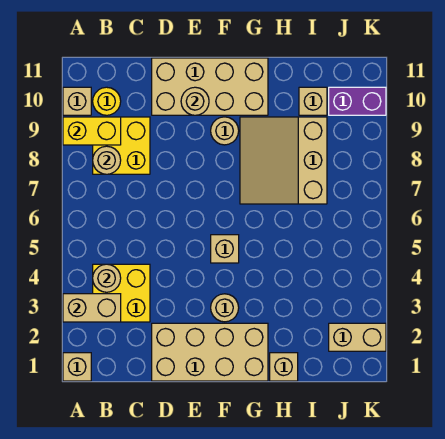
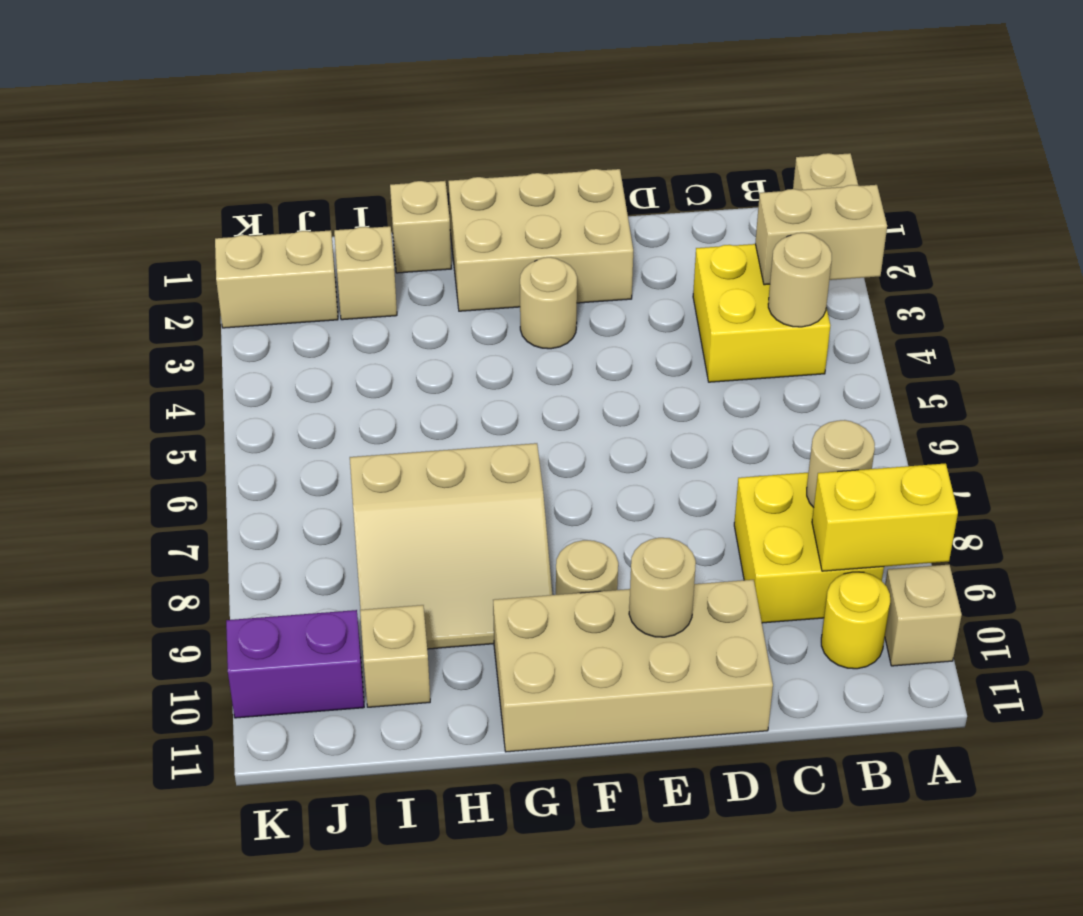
tan 2x4 brick [152,323,268,381] -> tan 2x3 brick [448,169,633,311]
tan 1x1 brick [211,235,239,263] -> tan 1x1 brick moved to [334,226,397,320]
tan 3x3 slope [240,117,327,204] -> tan 3x3 slope turned to [350,443,552,649]

